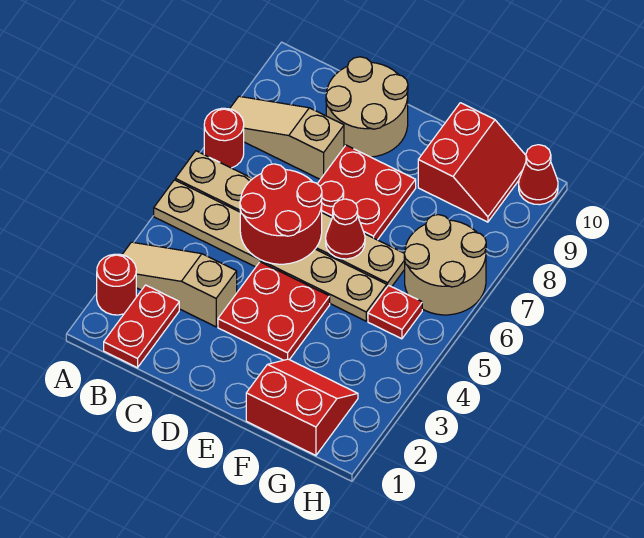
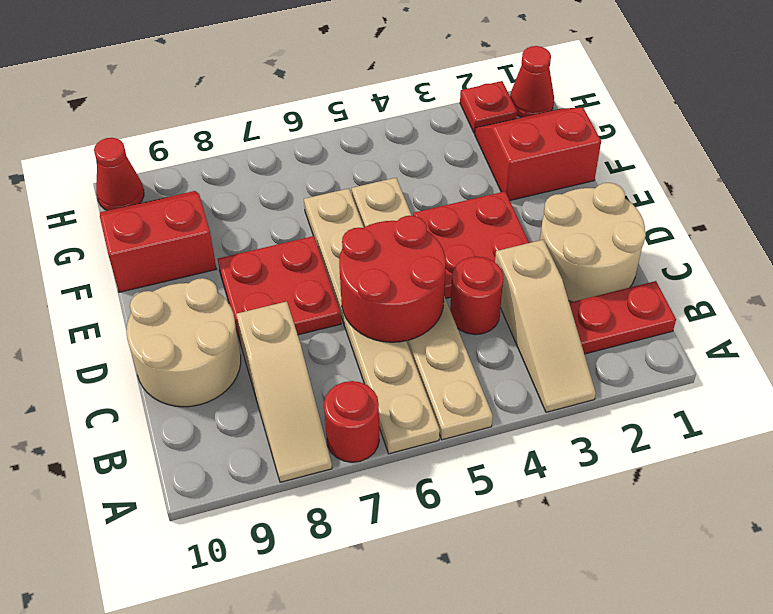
red 1x1 round brick [97,254,136,315] -> red 1x1 round brick moved to [450,257,503,335]
red 1x1 cone [326,199,365,259] -> red 1x1 cone moved to [510,46,554,117]
red 2x2 slope [246,359,358,455] -> red 2x2 slope turned to [475,108,601,200]
red 1x1 plate [368,285,422,339] -> red 1x1 plate moved to [460,81,517,133]
tan 2x2 round brick [404,215,486,315] -> tan 2x2 round brick moved to [540,183,646,302]

